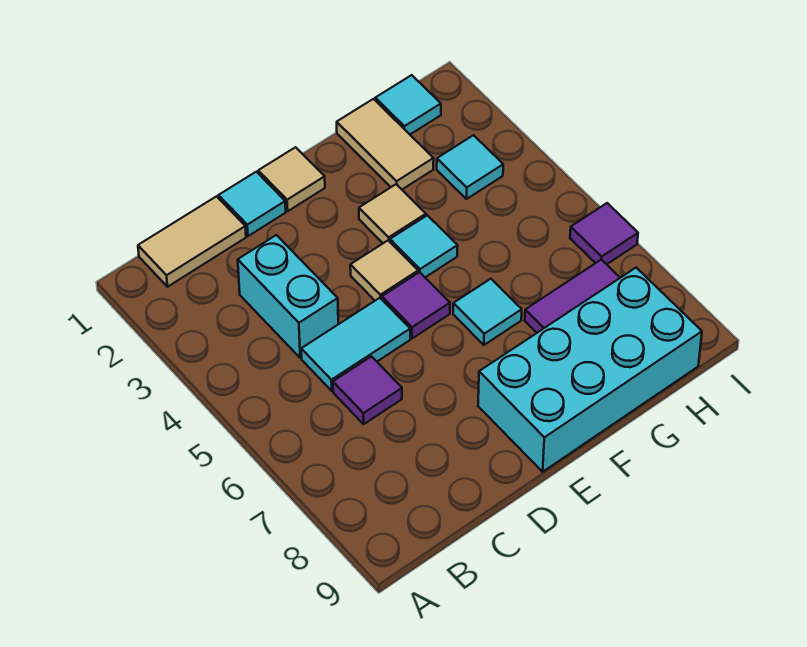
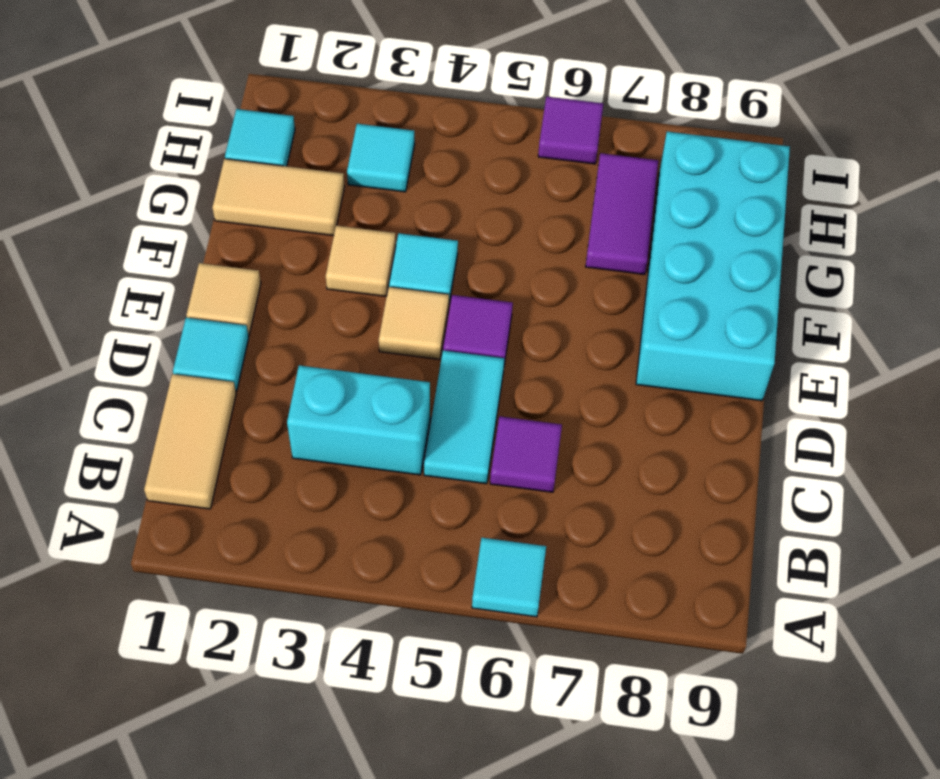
cyan 1x1 tile [453,279,522,345] -> cyan 1x1 tile moved to [472,538,546,617]

